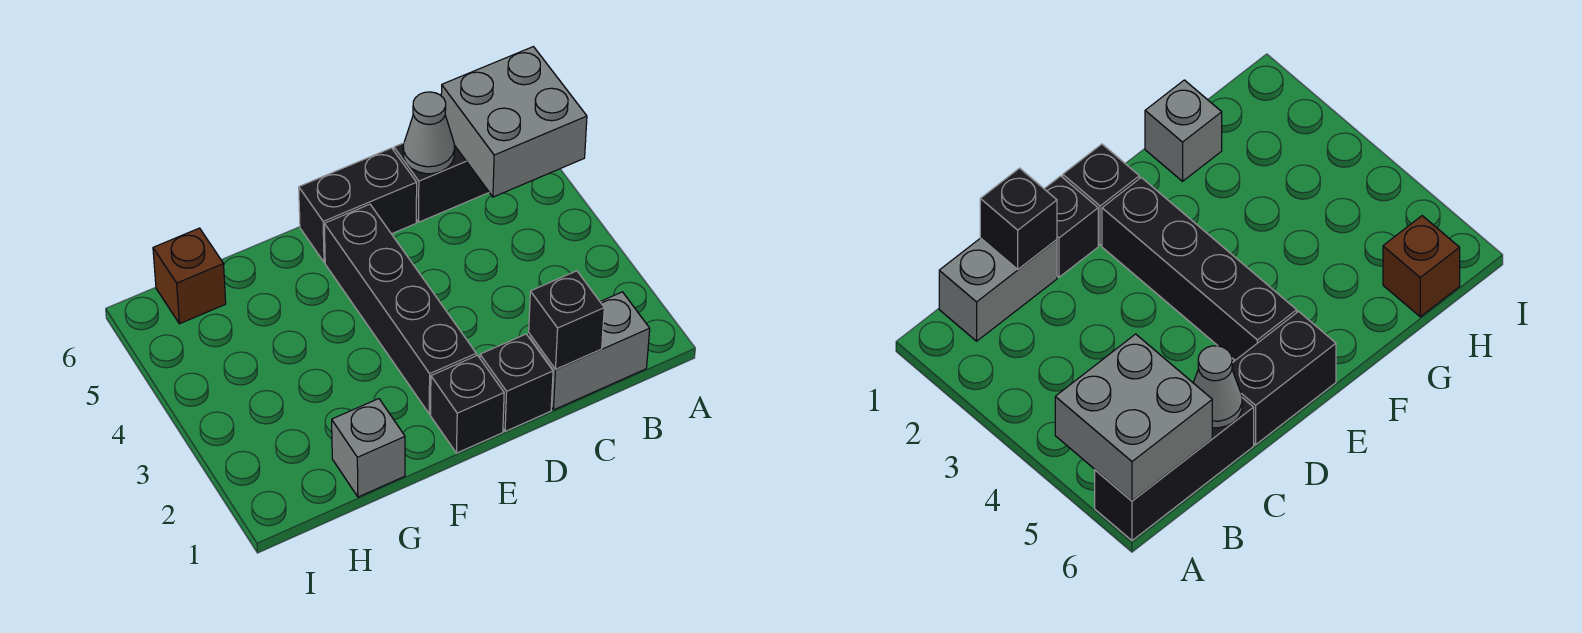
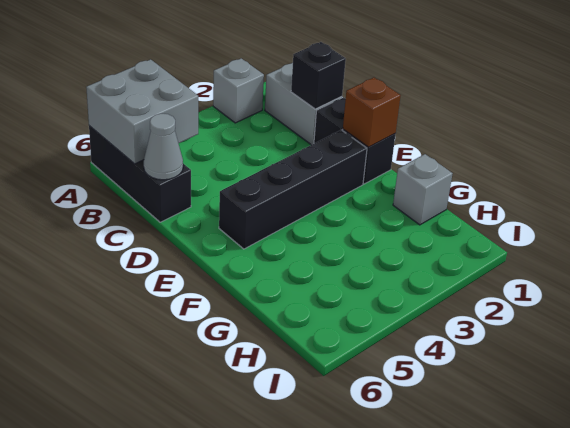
none -> grey 1x1 brick [213,58,264,123]
black 1x2 brick [299,148,417,262] -> none
brown 1x1 brick [153,228,226,324] -> brown 1x1 brick moved to [343,78,401,147]

